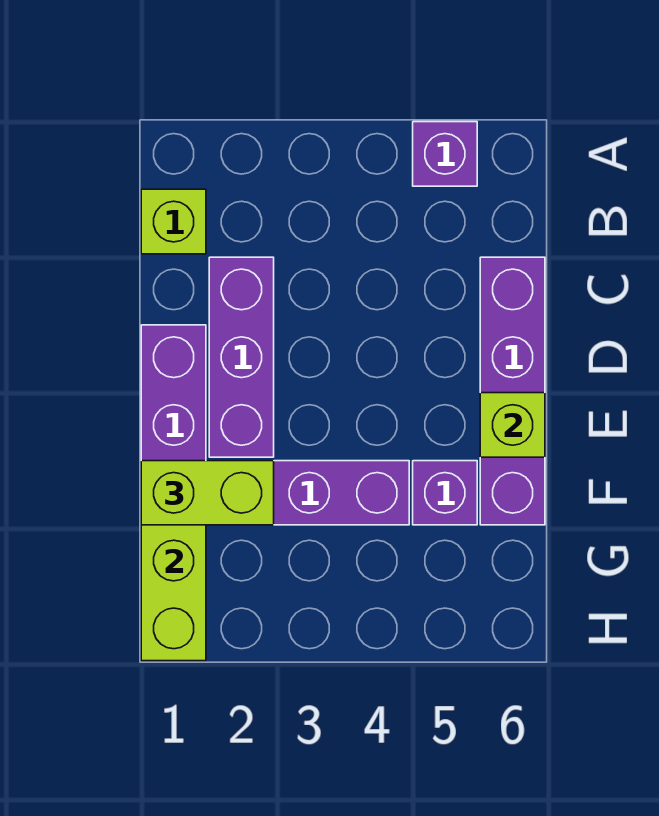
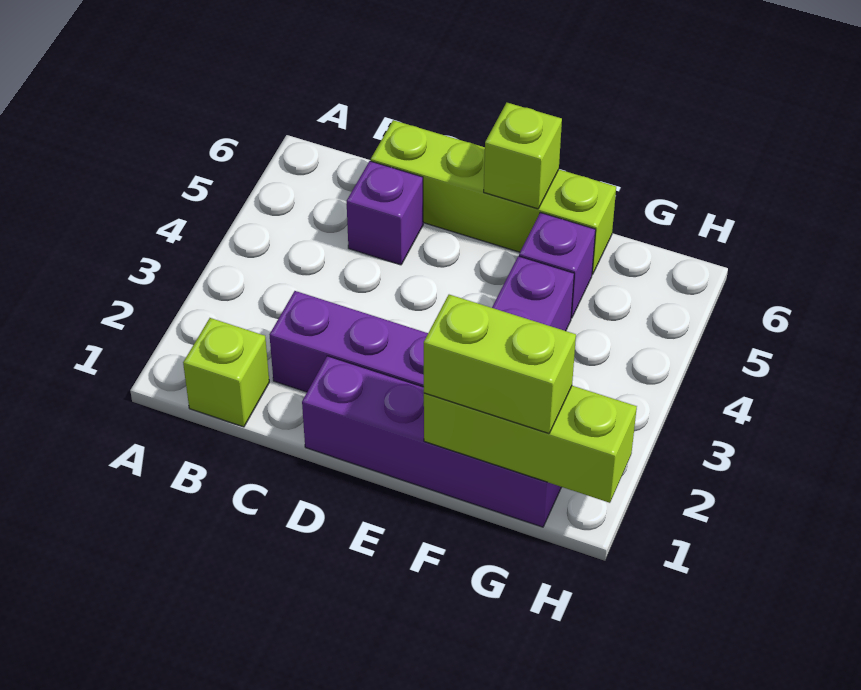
purple 1x1 brick [413,122,477,186] -> purple 1x1 brick moved to [347,161,423,265]
purple 1x4 brick [480,257,545,525] -> lime 1x4 brick [371,120,616,275]
lime 1x2 brick [141,461,274,525] -> lime 1x2 brick turned to [424,295,576,433]

